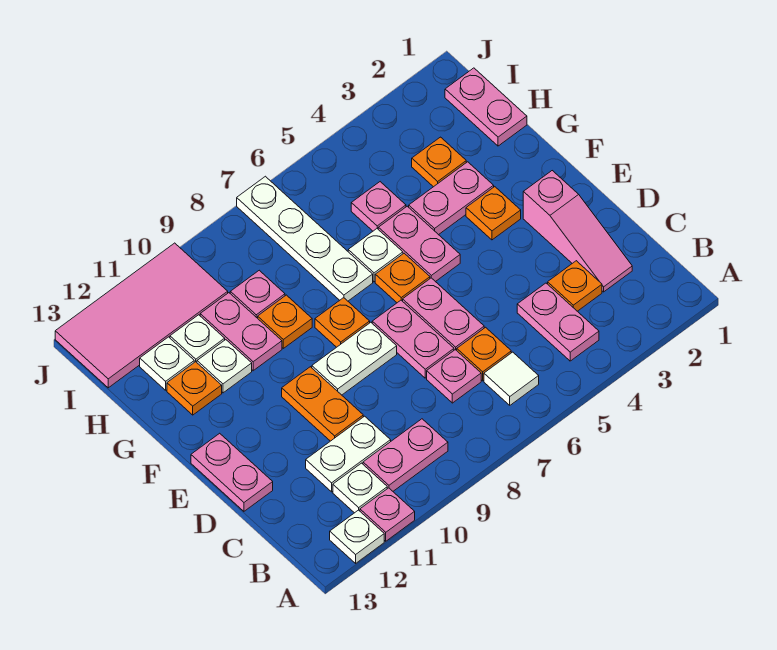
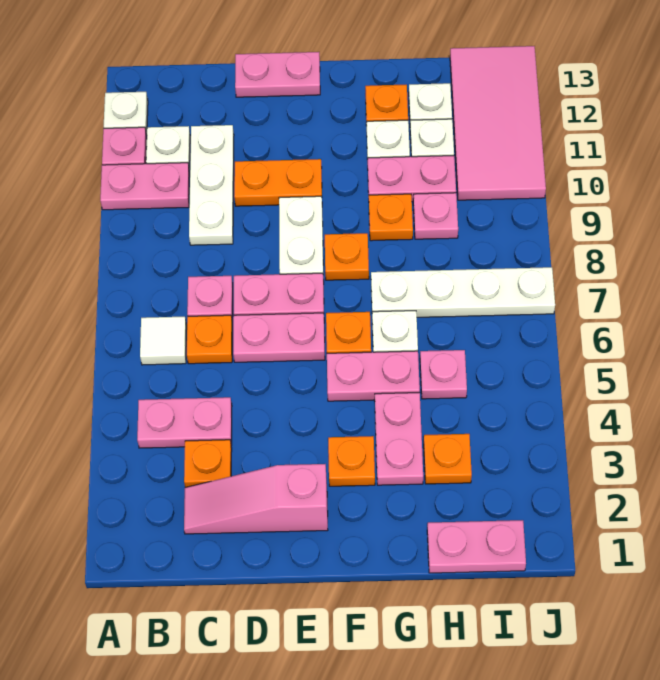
pink 1x2 plate [363,419,448,491] -> pink 1x2 plate turned to [100,163,190,210]
white 1x2 plate [306,416,391,492] -> white 1x3 plate [189,125,234,245]

